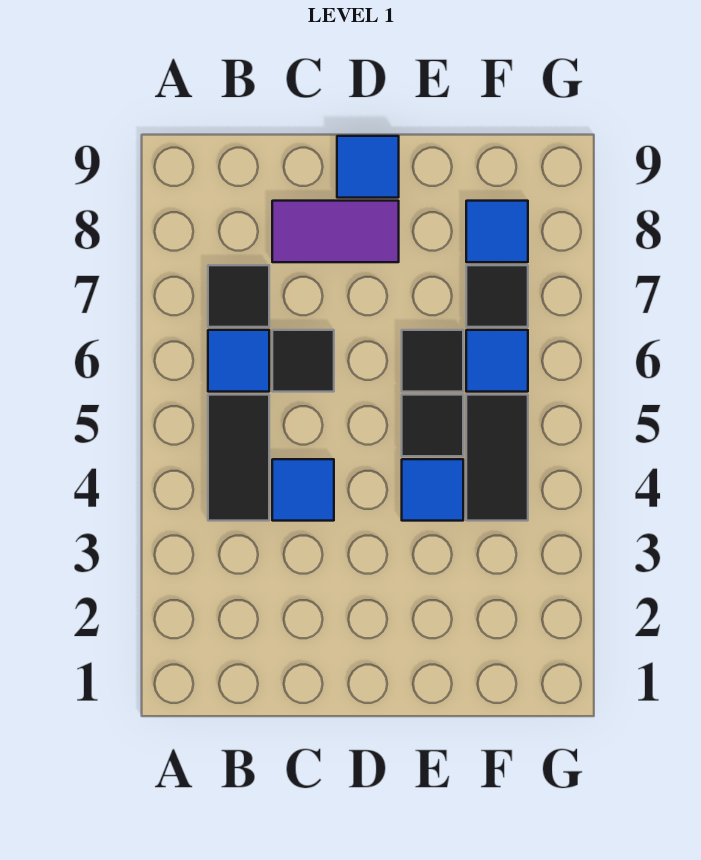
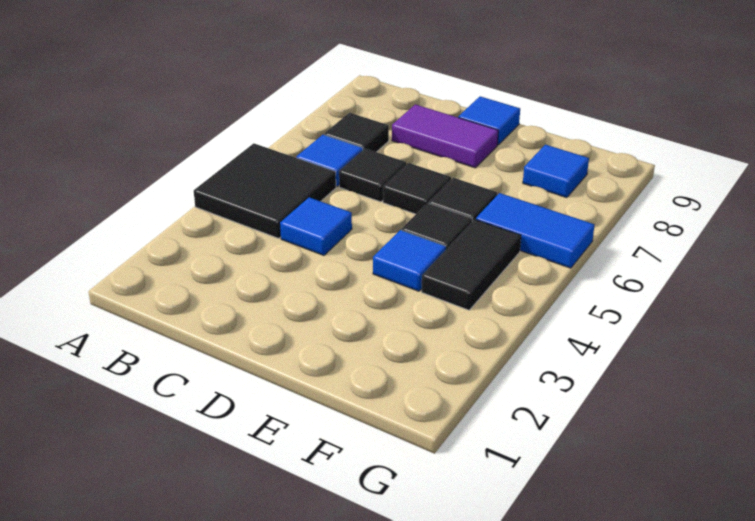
black 1x2 tile [208,395,269,521] -> black 2x2 tile [194,143,336,238]
blue 1x1 tile [466,330,528,392] -> blue 1x2 tile [476,193,594,268]
black 1x1 tile [466,265,528,327] -> black 1x1 tile moved to [383,163,451,214]

